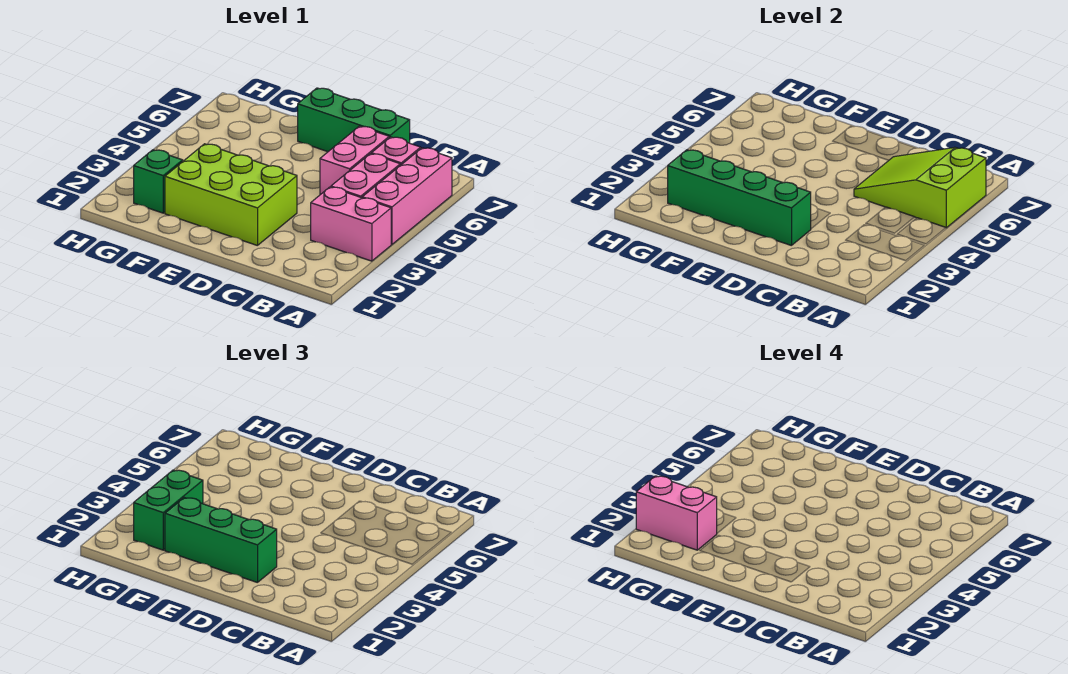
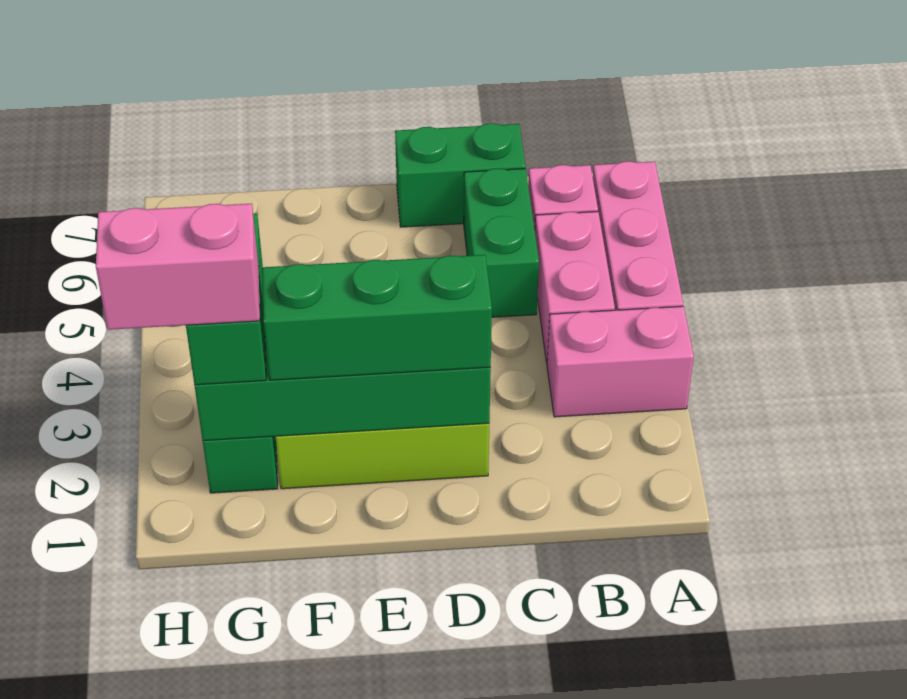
lime 2x3 slope [854,147,986,228] -> none
pink 1x2 brick [320,126,389,195] -> green 1x2 brick [464,169,539,317]
green 1x3 brick [298,88,410,152] -> green 1x2 brick [395,123,526,227]

